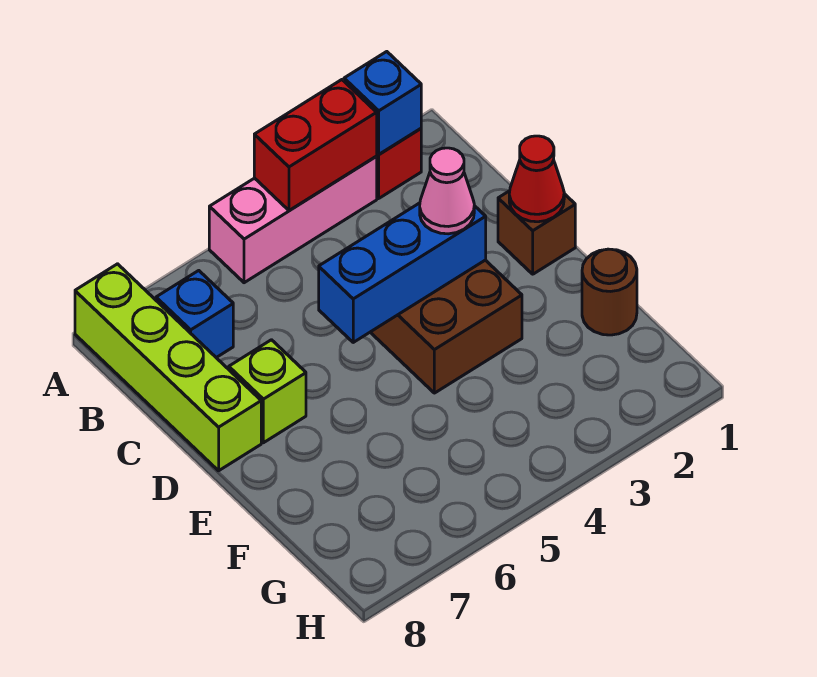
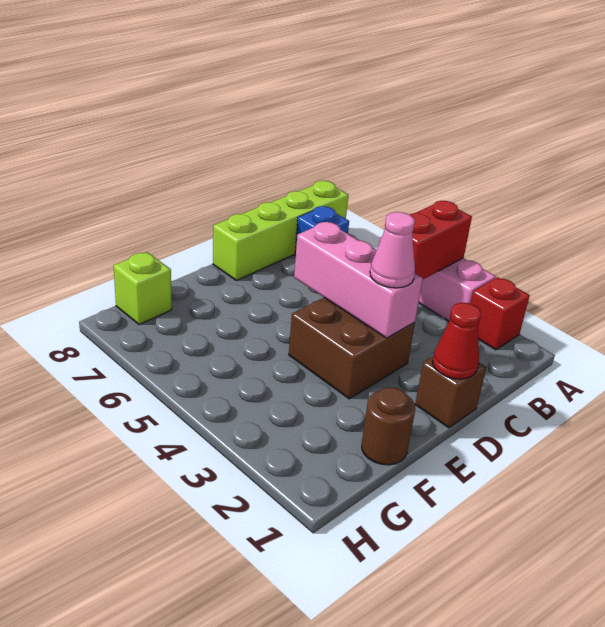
blue 1x1 brick [344,52,421,154] -> none
red 1x2 brick [254,80,377,210] -> red 1x2 brick turned to [409,201,472,279]
blue 1x3 brick [319,203,486,342] -> pink 1x3 brick [294,222,423,338]
lime 1x1 brick [229,340,306,443] -> lime 1x1 brick moved to [113,252,172,325]

